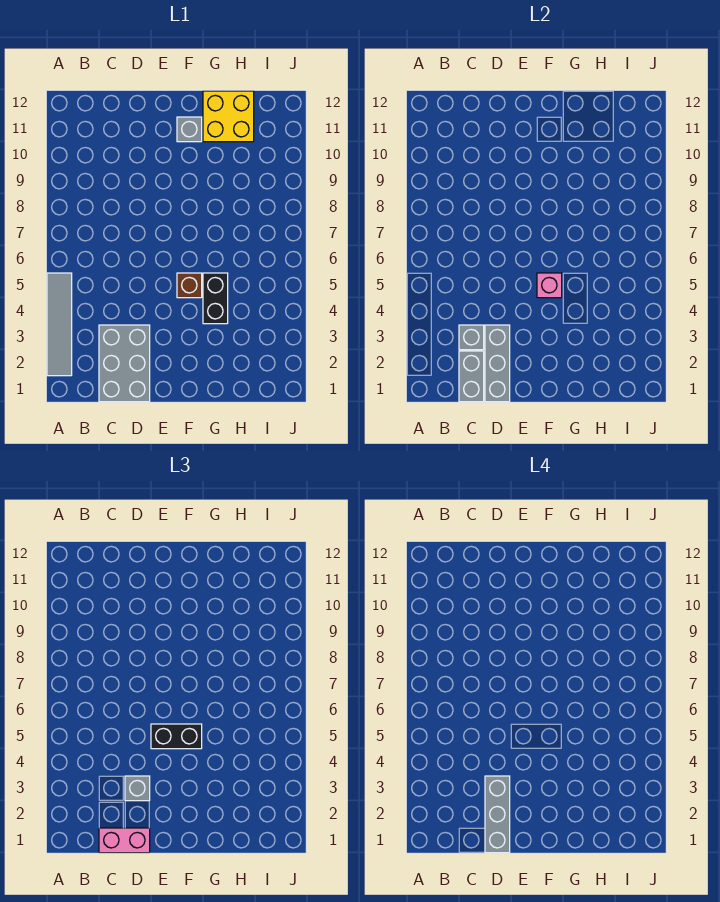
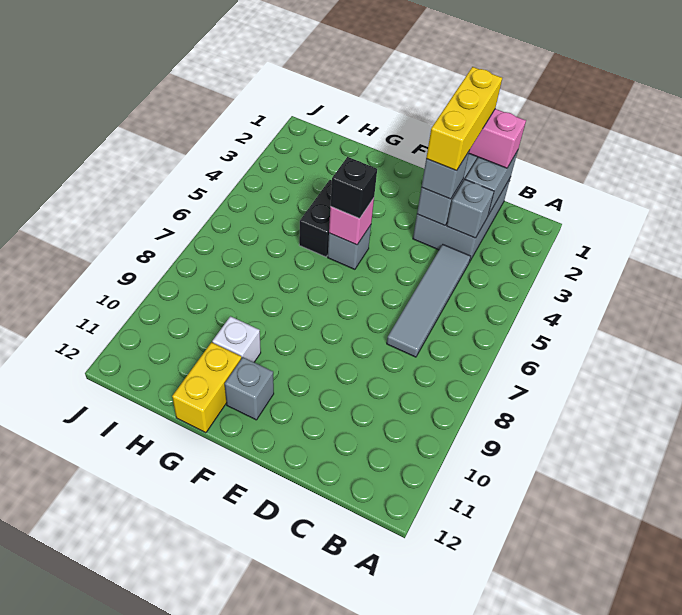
grey 1x4 tile [47,273,72,376] -> grey 1x4 tile moved to [387,245,471,357]
grey 1x3 brick [485,776,510,853] -> yellow 1x3 brick [426,67,502,171]
black 1x2 brick [151,724,202,749] -> black 1x1 brick [330,157,377,218]
brown 1x1 brick [177,273,202,298] -> grey 1x1 brick [328,225,371,269]
none -> white 1x1 brick [212,316,261,362]
yellow 2x2 brick [203,91,254,142] -> yellow 1x2 brick [172,342,241,433]

